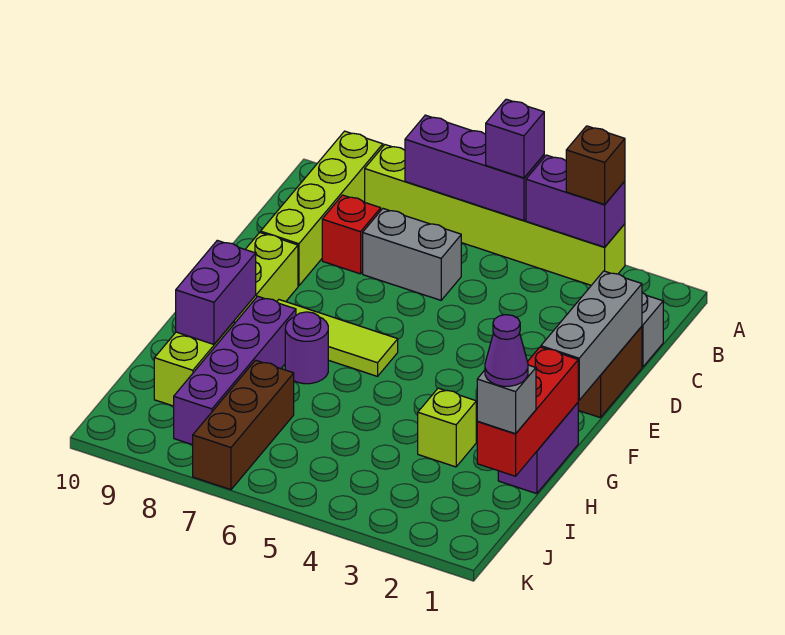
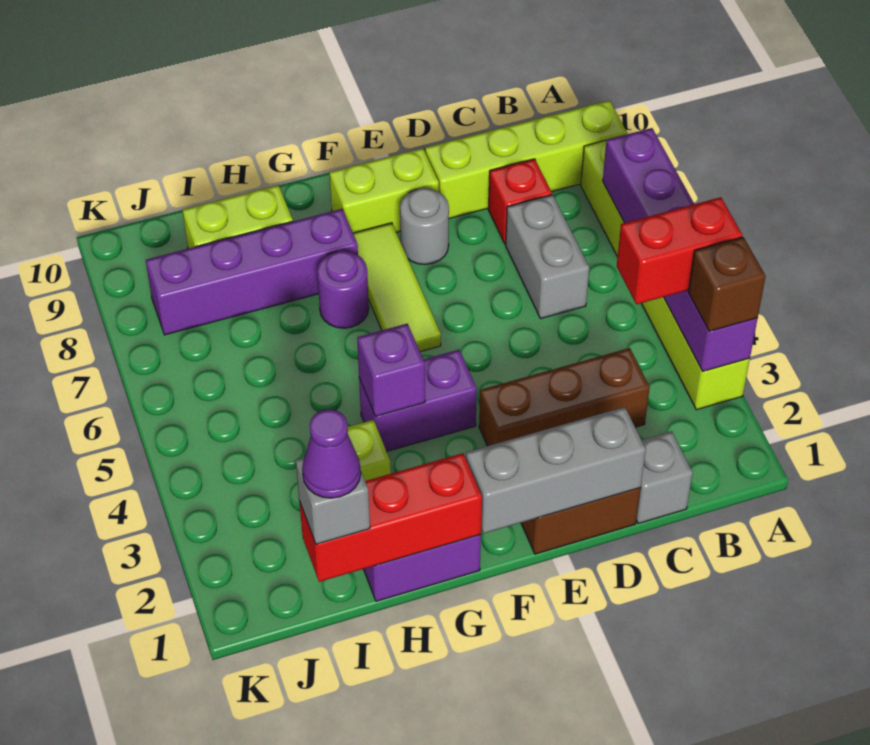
none -> red 1x2 brick [617,197,742,304]
purple 1x1 brick [486,99,544,178] -> purple 1x1 brick moved to [357,324,425,417]
none -> grey 1x1 round brick [400,188,449,265]
purple 1x2 brick [176,240,256,344] -> purple 1x2 brick moved to [359,350,477,451]
brown 1x3 brick [193,360,294,490] -> brown 1x3 brick moved to [479,348,650,446]

